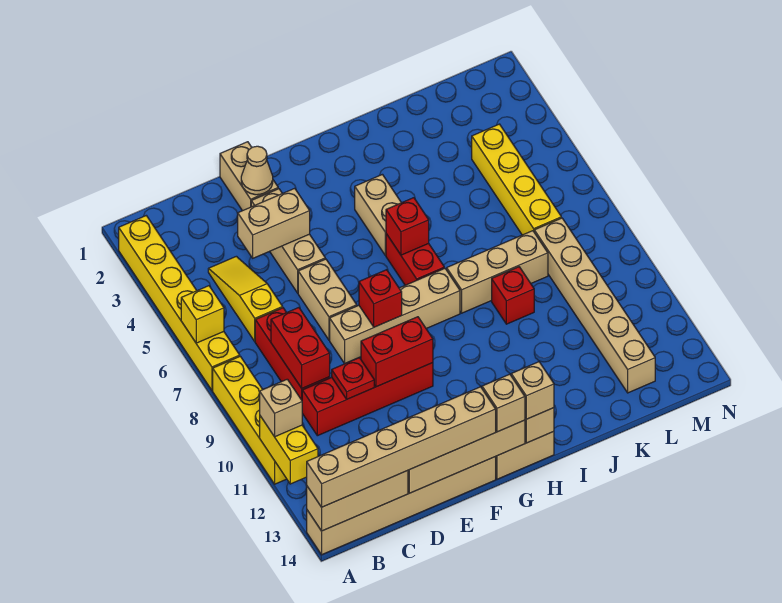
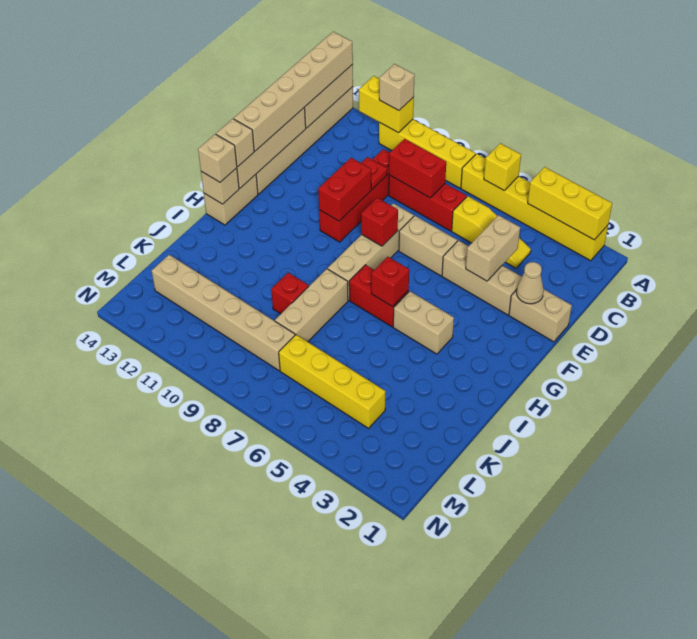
none -> yellow 1x3 brick [528,167,612,240]

